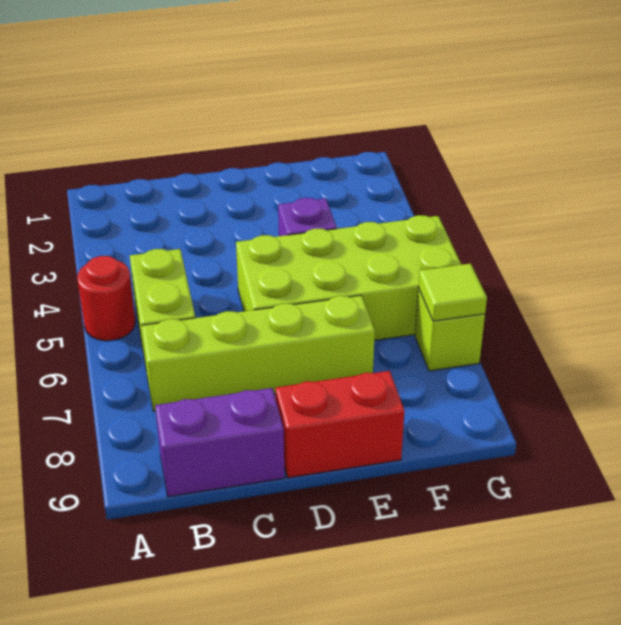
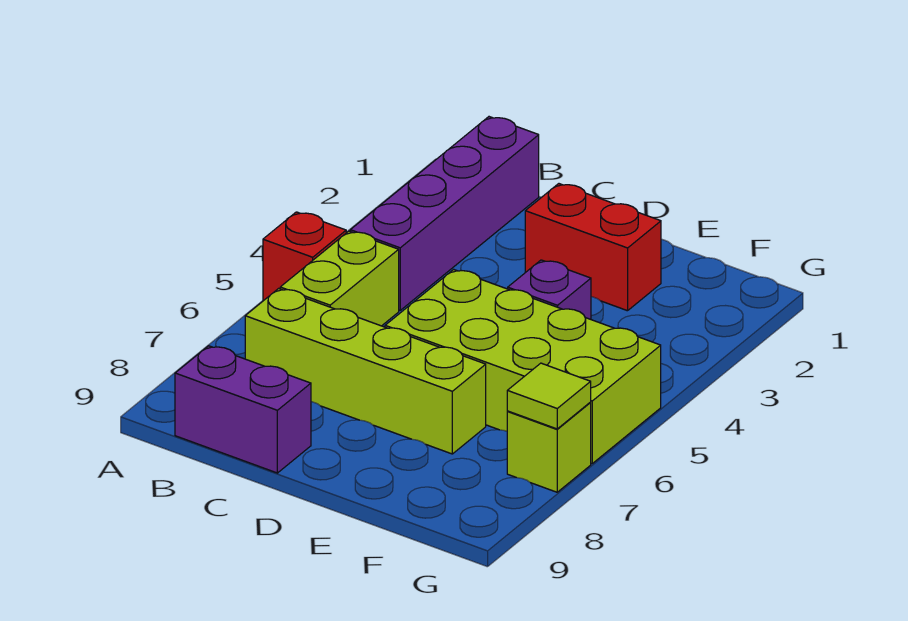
red 1x1 round brick [77,256,135,341] -> red 1x1 brick [263,212,346,301]
none -> purple 1x4 brick [350,117,539,310]
red 1x2 brick [276,371,404,478] -> red 1x2 brick moved to [525,184,661,311]

